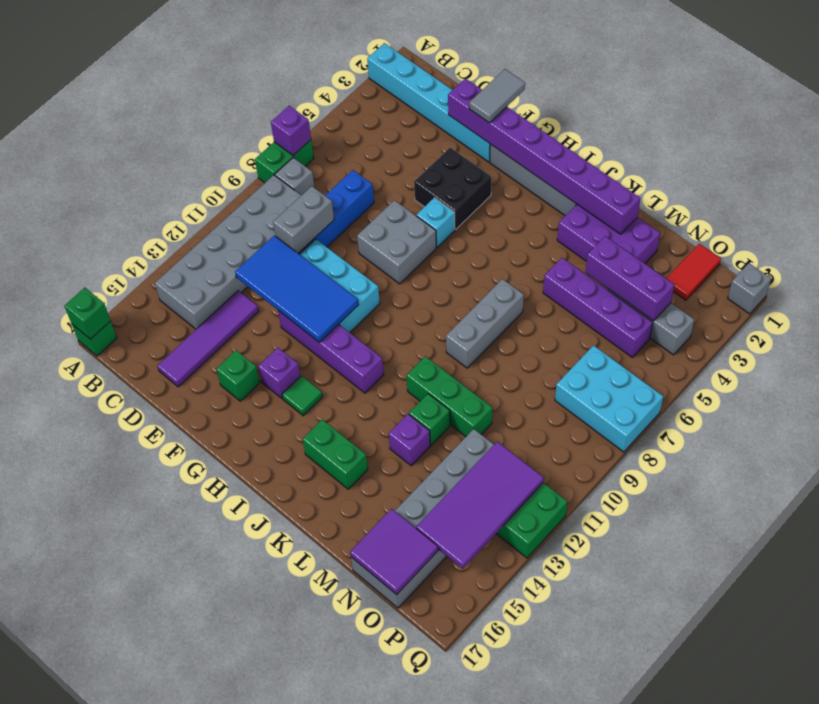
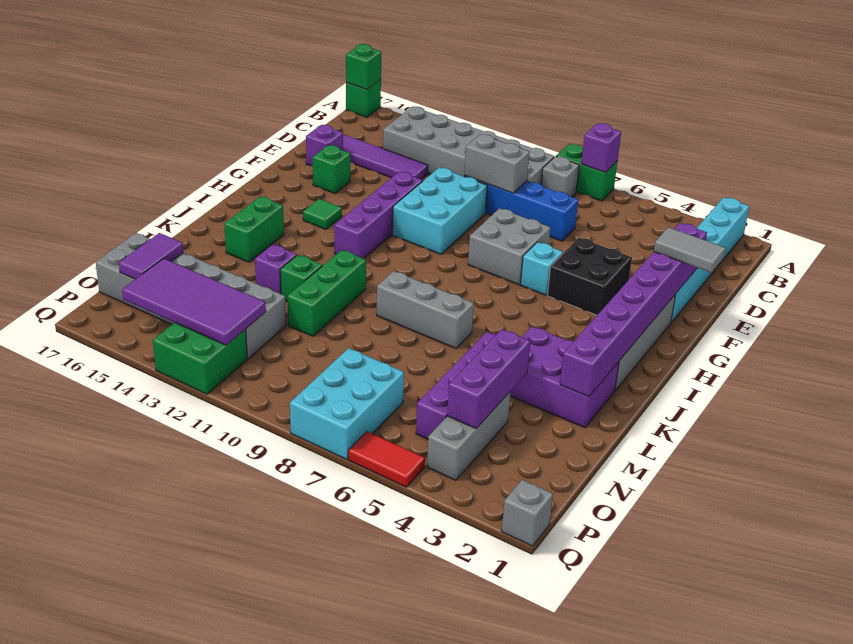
blue 2x4 tile [235,235,358,343] -> none
purple 1x1 brick [258,348,300,398] -> purple 1x1 brick moved to [306,125,343,166]
purple 2x3 brick [557,204,660,263] -> purple 2x3 brick turned to [510,326,619,428]
purple 2x2 tile [350,509,438,595] -> purple 1x2 tile [119,233,183,279]
red 1x2 tile [666,244,721,300] -> red 1x2 tile moved to [348,431,425,487]

